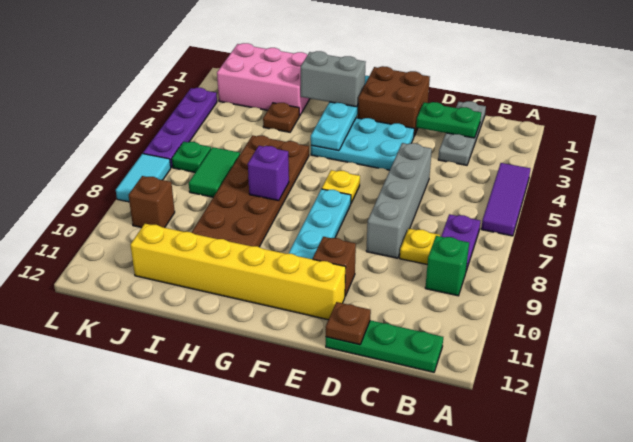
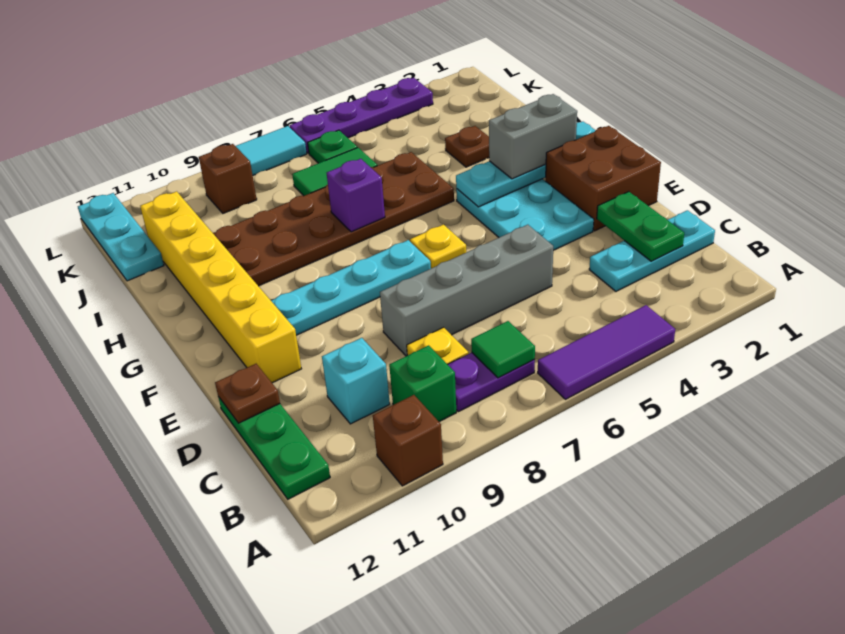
none -> green 1x1 tile [471,321,535,378]
grey 1x3 plate [438,101,486,165] -> cyan 1x3 plate [589,210,715,291]
none -> cyan 1x1 brick [322,338,390,424]
brown 1x1 brick [313,237,356,296] -> brown 1x1 brick moved to [373,395,443,486]
grey 1x2 brick [301,51,366,107] -> grey 1x2 brick turned to [489,94,577,179]
pink 2x3 brick [217,43,310,116] -> none
none -> cyan 1x3 plate [78,193,164,281]

